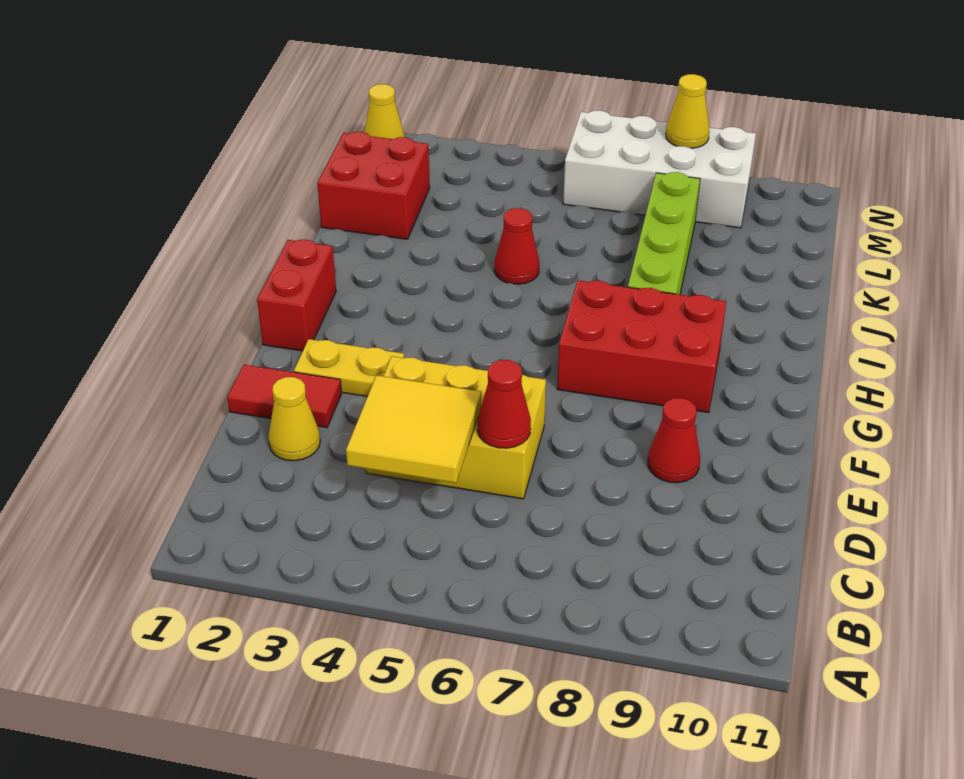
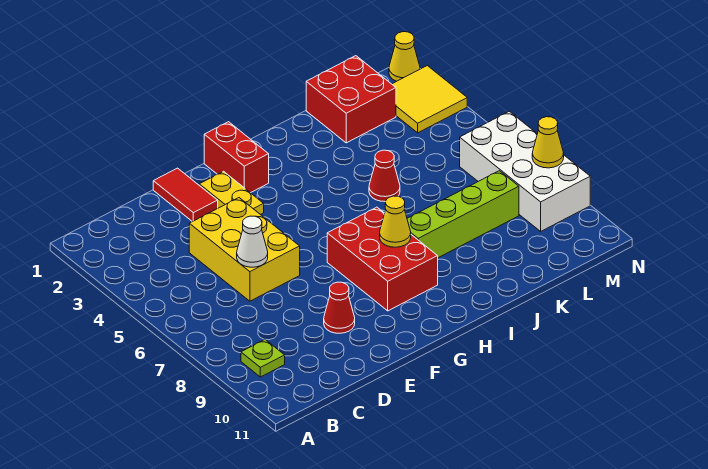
none -> lime 1x1 plate [241,339,285,377]
yellow 2x2 tile [346,375,481,483] -> yellow 2x2 tile moved to [392,66,467,133]
yellow 1x1 cone [268,377,320,461] -> yellow 1x1 cone moved to [380,196,411,247]
red 1x1 cone [477,360,531,448] -> white 1x1 cone [237,216,268,267]
red 1x2 brick [257,240,336,351] -> red 1x2 brick turned to [204,122,269,193]

